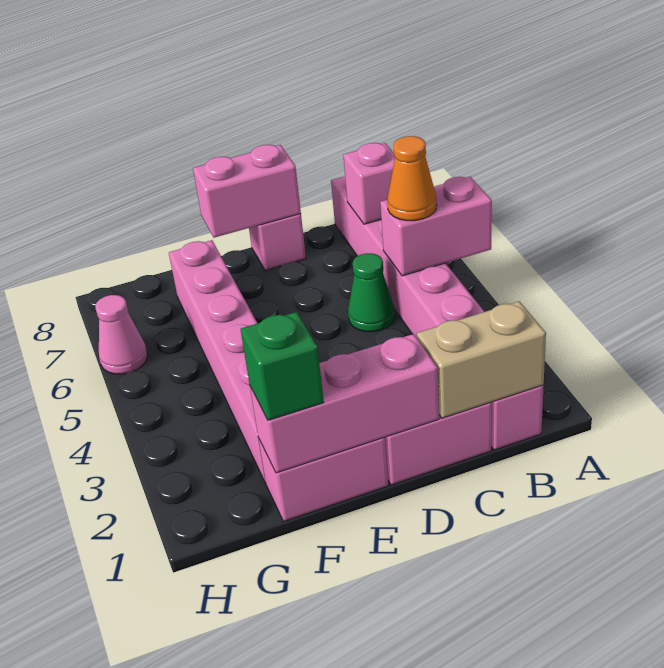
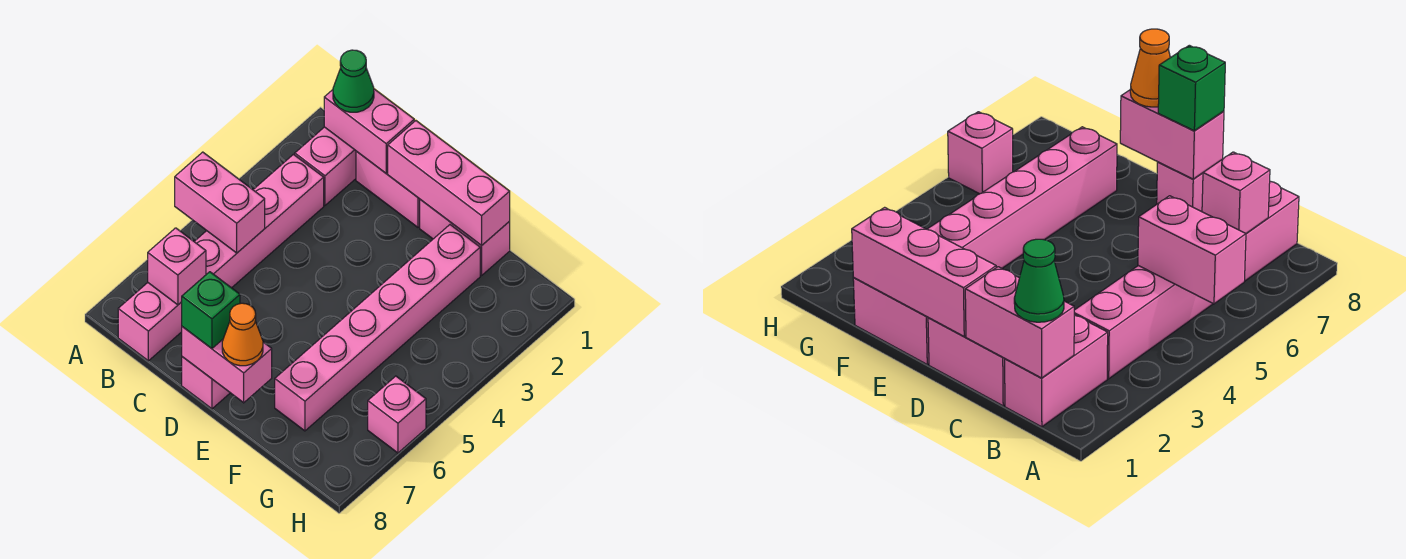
tan 1x2 brick [417,301,546,418] -> pink 1x2 brick [324,89,414,173]
orange 1x1 cone [387,136,437,221] -> orange 1x1 cone moved to [222,303,263,366]
green 1x1 cone [348,253,395,332] -> green 1x1 cone moved to [333,50,374,112]
green 1x1 brick [241,312,324,420] -> green 1x1 brick moved to [182,272,240,349]
pink 1x1 cone [95,295,148,374] -> pink 1x1 brick [368,376,426,453]

